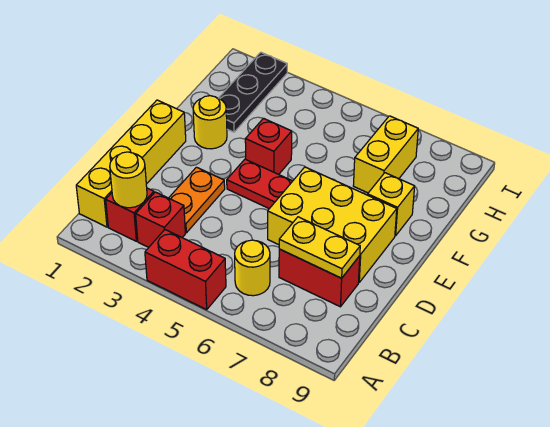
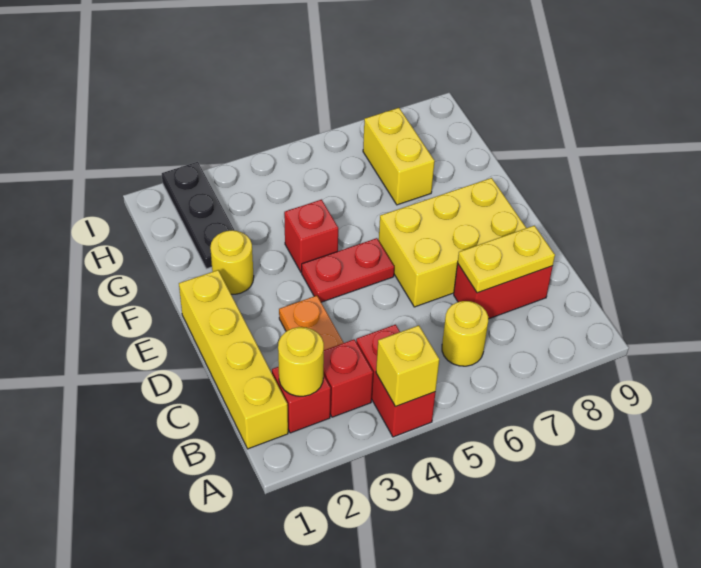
red 1x2 brick [145,230,226,310] -> red 1x2 brick turned to [356,325,436,437]
yellow 1x1 brick [368,173,415,236] -> yellow 1x1 brick moved to [376,325,439,407]

